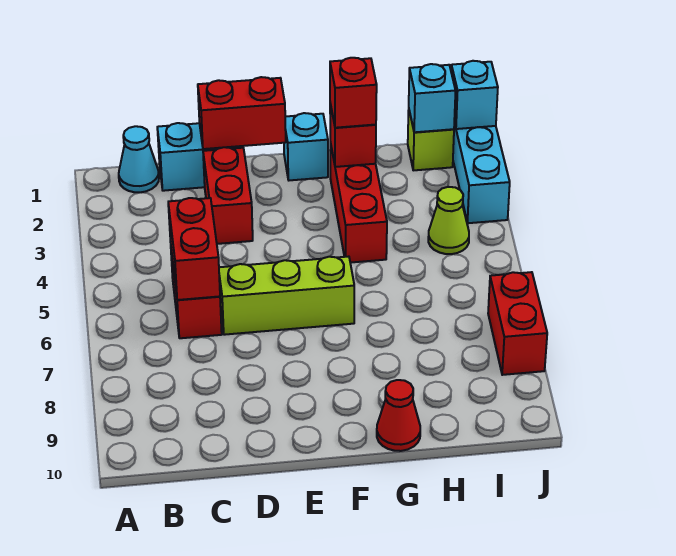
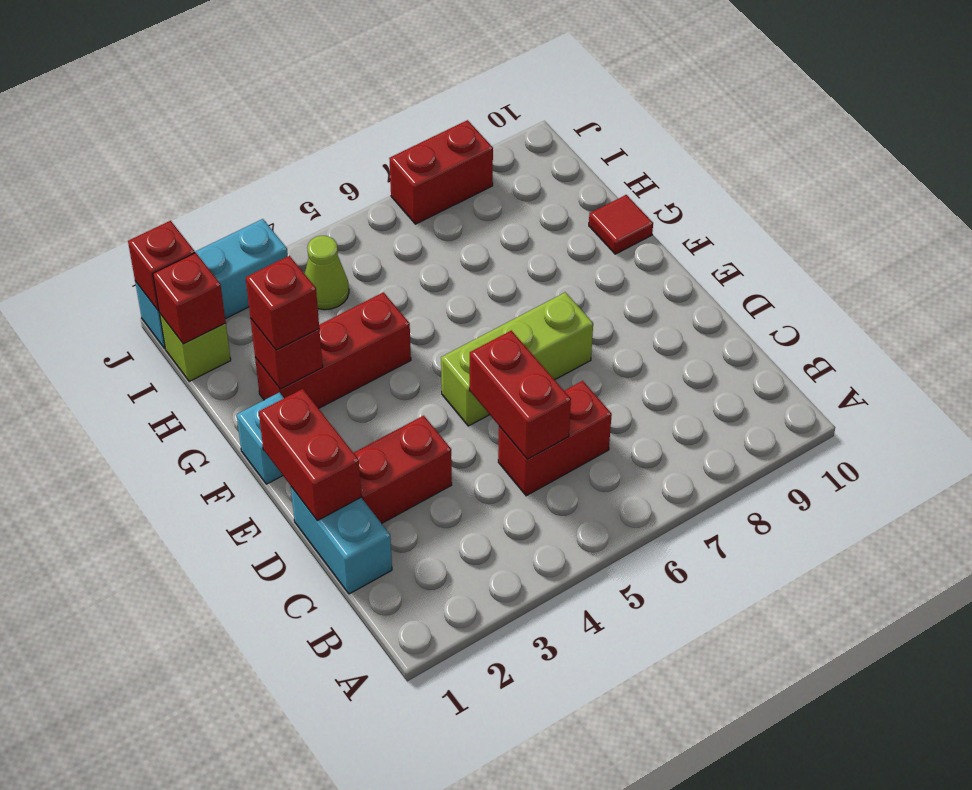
cyan 1x1 cone [119,126,159,192] -> none
red 1x2 brick [168,198,220,300] -> red 1x2 brick turned to [470,330,571,459]
lime 1x3 brick [219,257,354,335] -> lime 1x3 brick turned to [441,292,593,426]
red 1x1 cone [377,380,420,451] -> red 1x1 tile [589,195,653,254]
cyan 1x1 brick [409,64,455,132] -> red 1x1 brick [153,253,226,344]
cyan 1x1 brick [451,61,498,129] -> red 1x1 brick [128,221,195,311]

